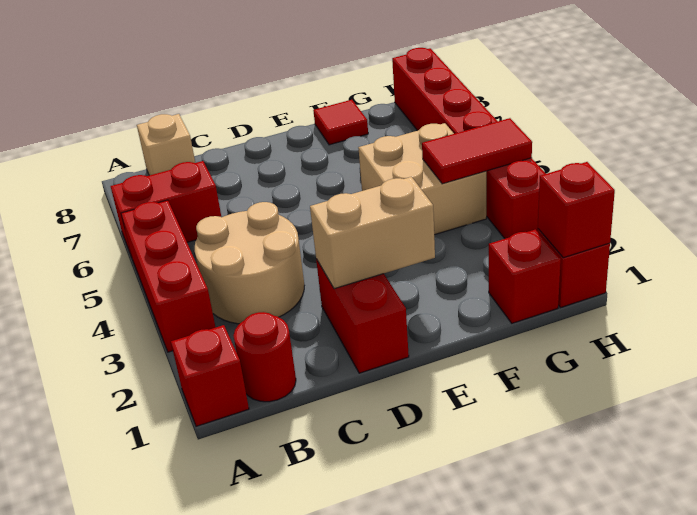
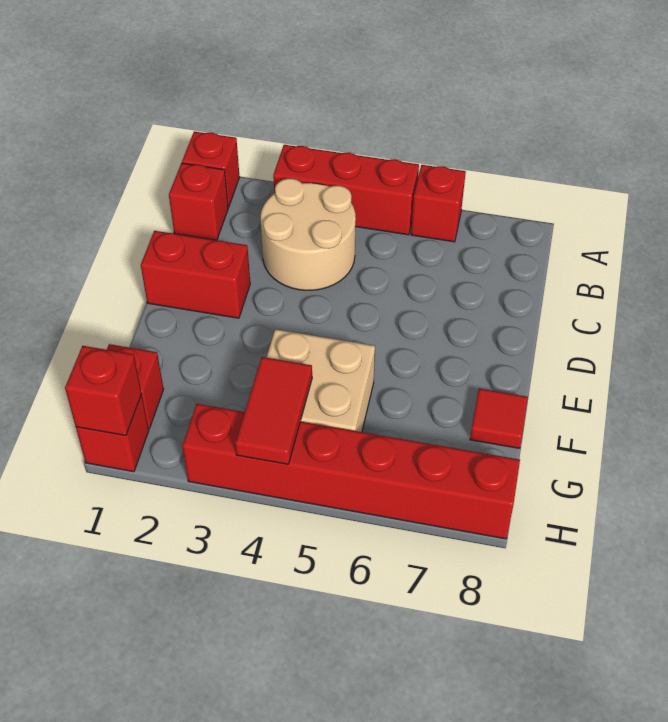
red 1x2 brick [111,161,221,257] -> red 1x1 brick [411,165,466,242]
red 1x1 round brick [233,312,296,402] -> red 1x1 brick [169,163,228,240]
tan 1x1 brick [137,114,195,175] -> none
tan 1x2 brick [310,177,435,289] -> none

